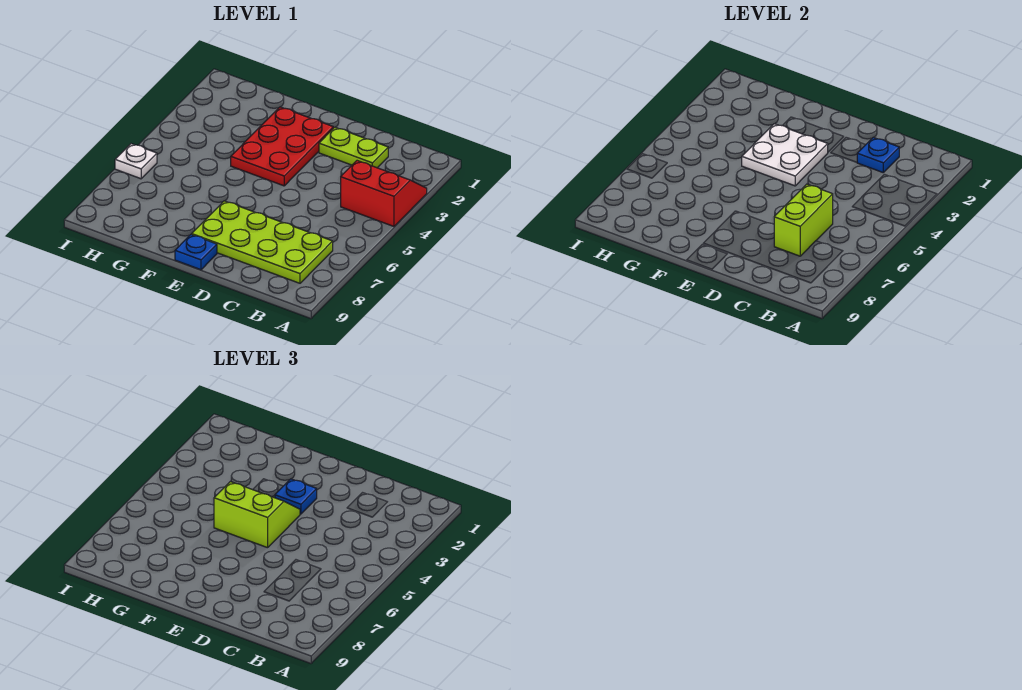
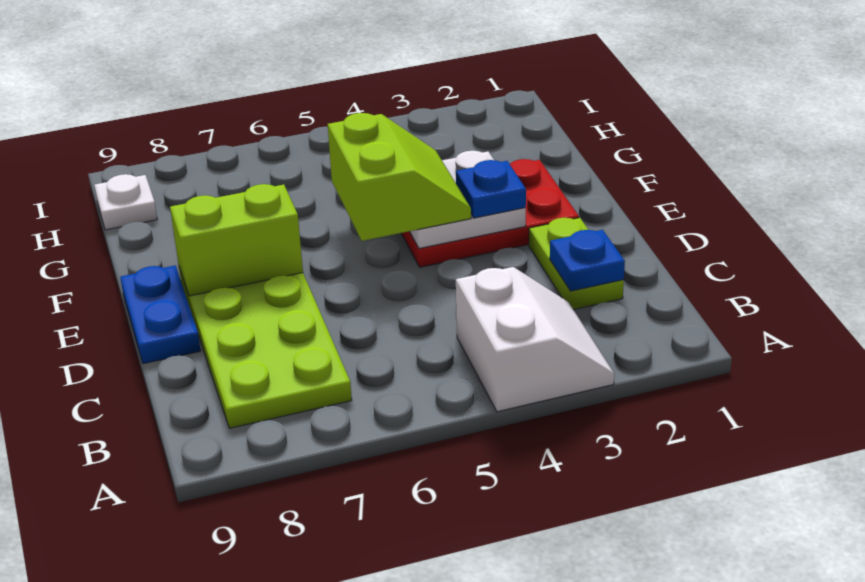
red 2x2 slope [341,161,427,226] -> white 2x2 slope [456,267,614,412]
lime 1x2 brick [774,184,833,256] -> lime 1x2 brick moved to [170,184,303,296]
blue 1x1 plate [175,234,217,270] -> blue 1x2 plate [120,265,201,364]
white 1x1 plate [115,144,157,179] -> white 1x1 plate moved to [94,174,157,230]

